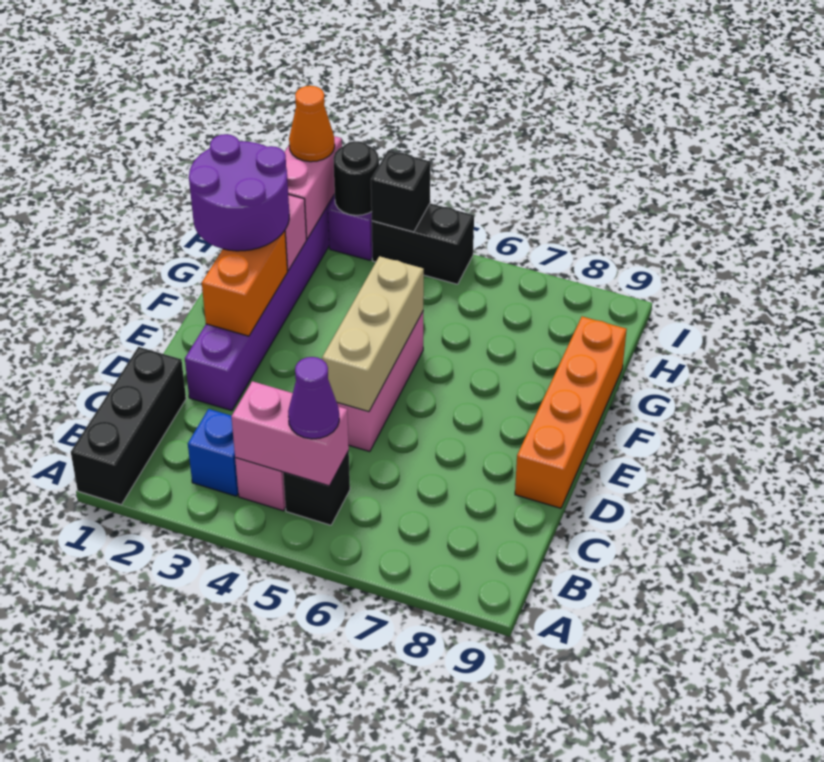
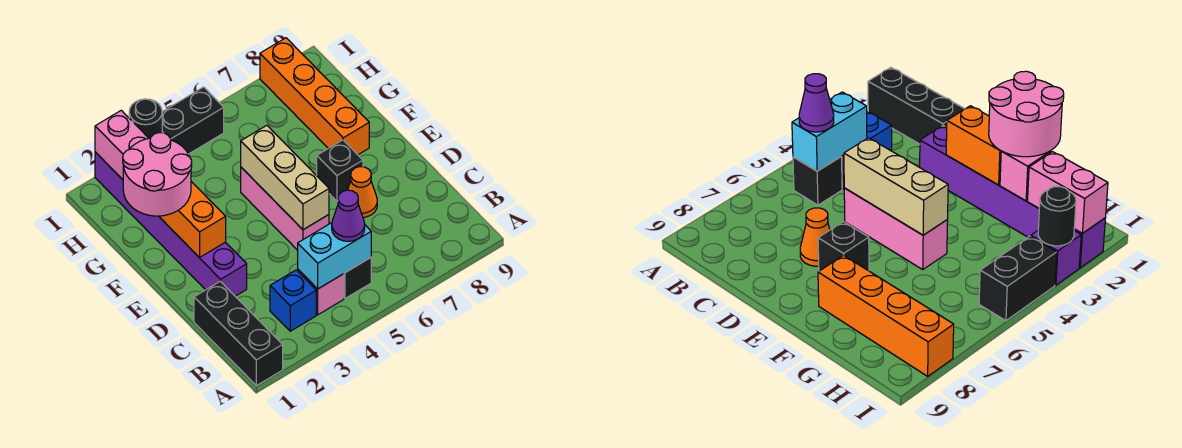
pink 1x2 brick [231,381,349,486] -> cyan 1x2 brick [298,223,371,289]
orange 1x4 brick [515,317,627,508] -> orange 1x4 brick moved to [260,38,369,155]
purple 2x2 round brick [189,134,289,251] -> pink 2x2 round brick [123,133,192,216]
orange 1x1 cone [289,86,335,162] -> orange 1x1 cone moved to [348,167,377,217]
black 1x1 brick [371,150,430,232] -> black 1x1 brick moved to [317,140,363,201]

